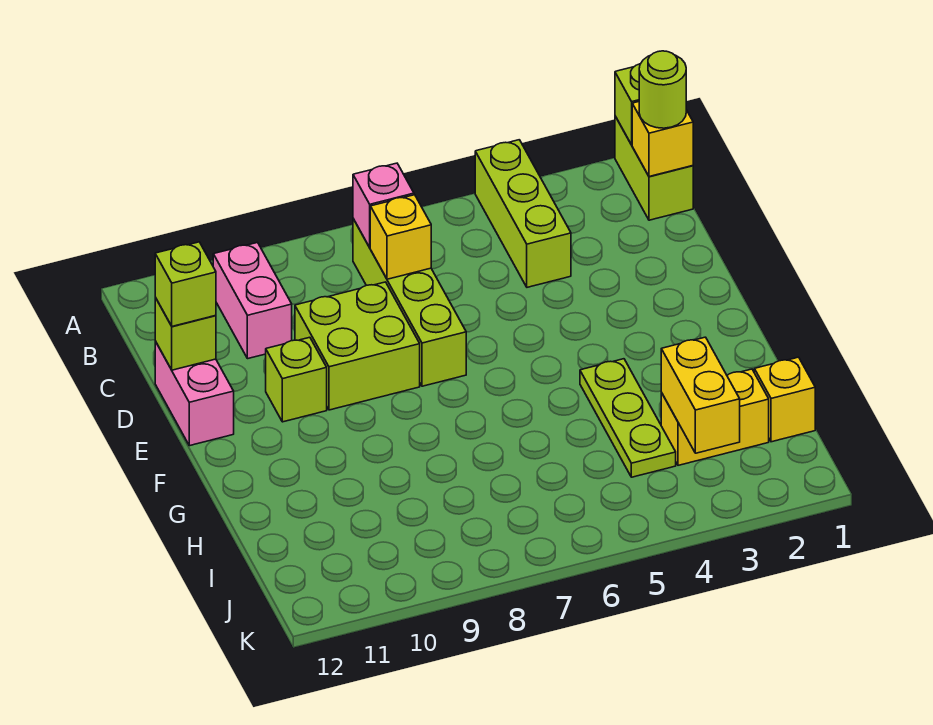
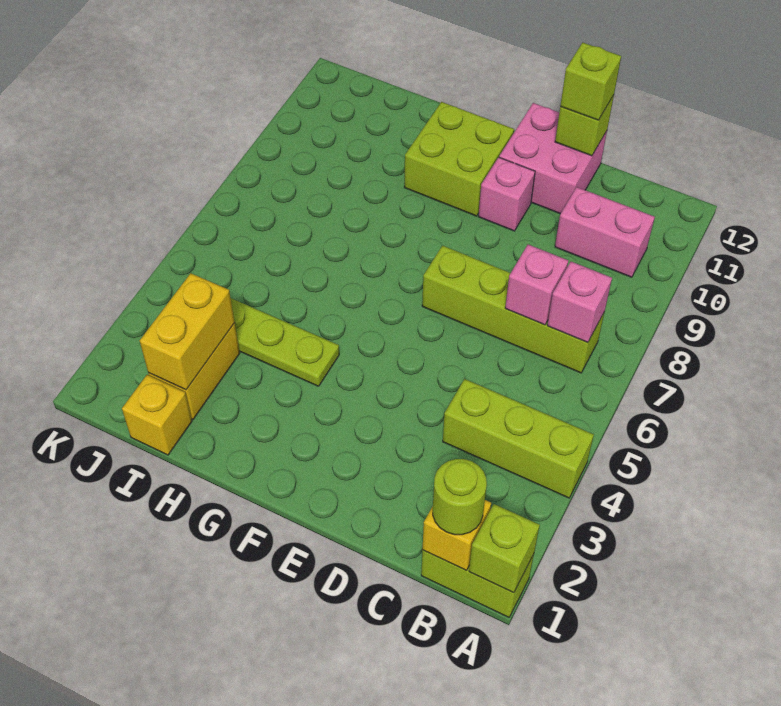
yellow 1x1 brick [370,195,431,279] -> pink 1x1 brick [505,244,568,325]
lime 2x2 brick [295,282,420,410] -> lime 2x2 brick moved to [404,102,514,216]
pink 1x2 brick [155,341,234,446] -> pink 2x2 brick [499,103,607,214]
lime 1x1 brick [266,337,327,422] -> pink 1x1 brick [479,157,535,231]
yellow 1x2 brick [661,337,740,453] -> yellow 1x2 brick turned to [140,273,235,390]

